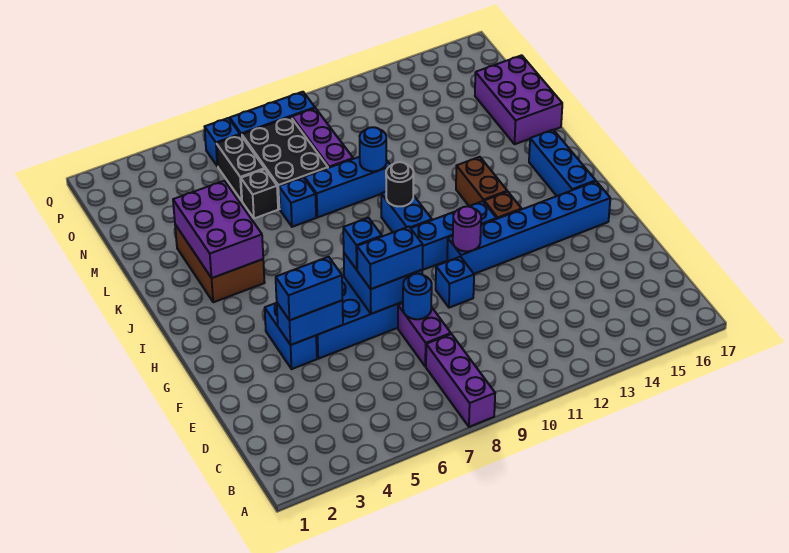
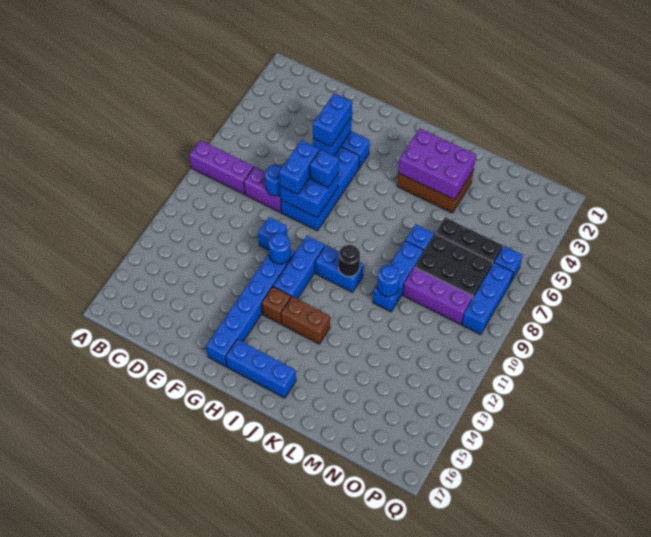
purple 1x1 round brick [453,206,481,251] -> blue 1x1 round brick [269,233,291,264]
purple 2x3 brick [475,55,562,144] -> none

